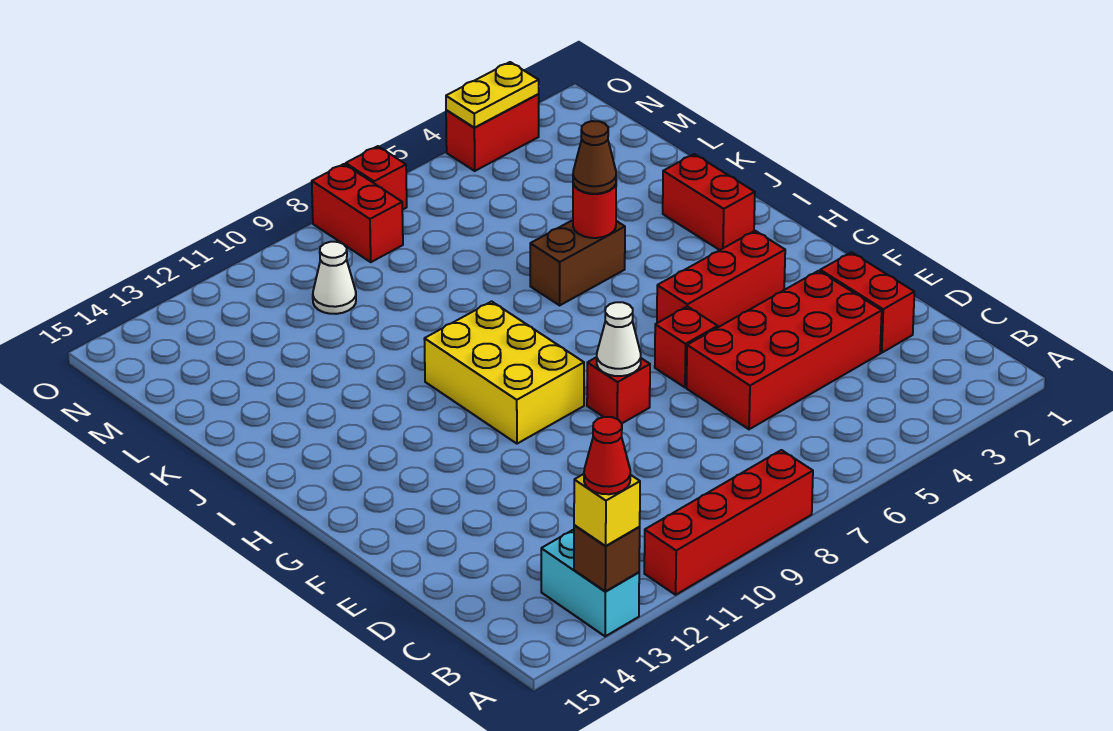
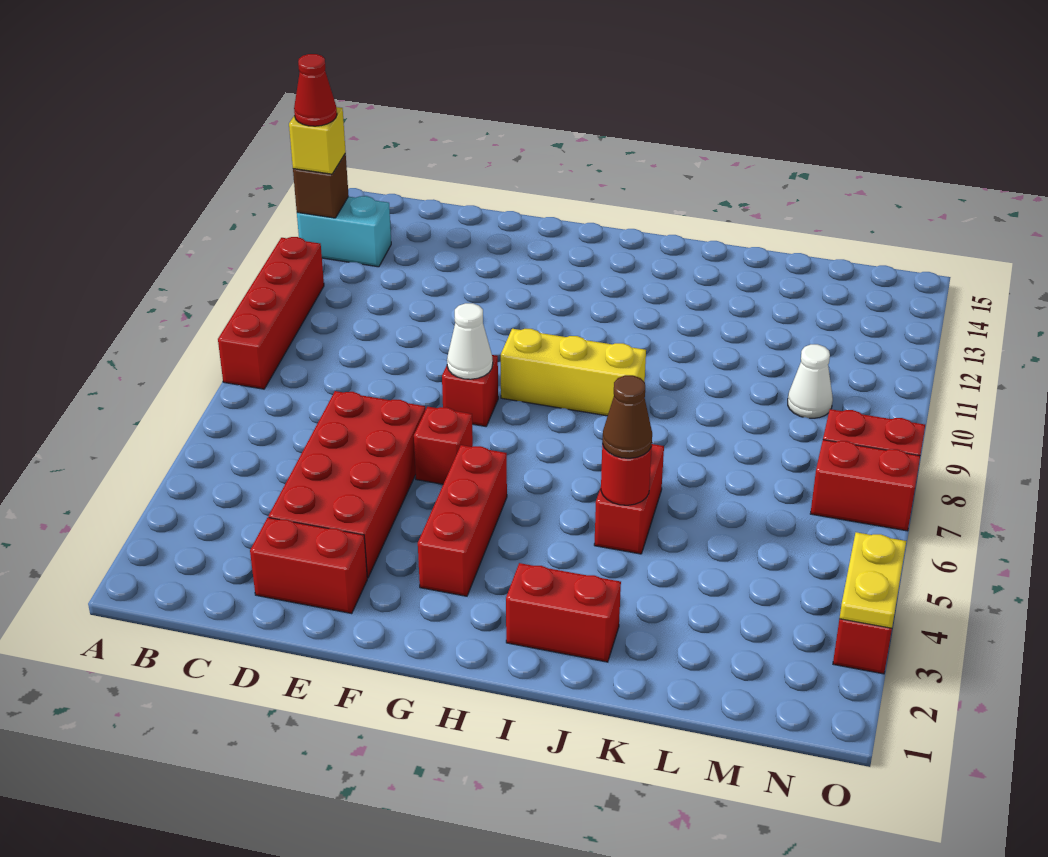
yellow 2x3 brick [424,301,584,444] -> yellow 1x3 brick [501,329,646,416]
brown 1x2 brick [530,220,625,305] -> red 1x2 brick [594,444,664,554]
red 1x1 brick [346,146,407,210] -> red 1x2 brick [810,440,920,531]

